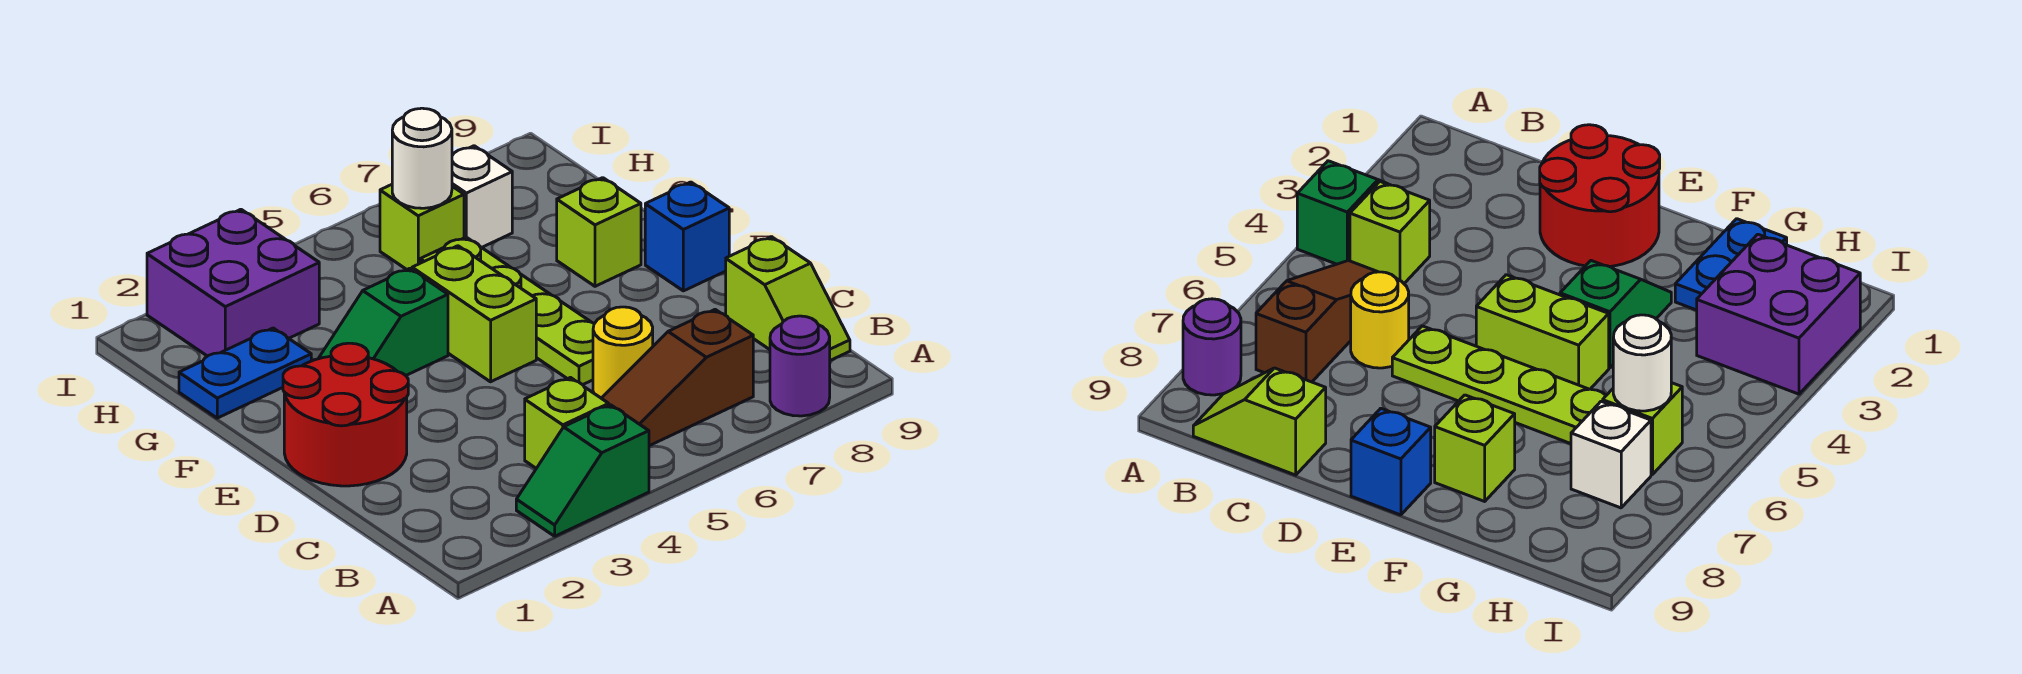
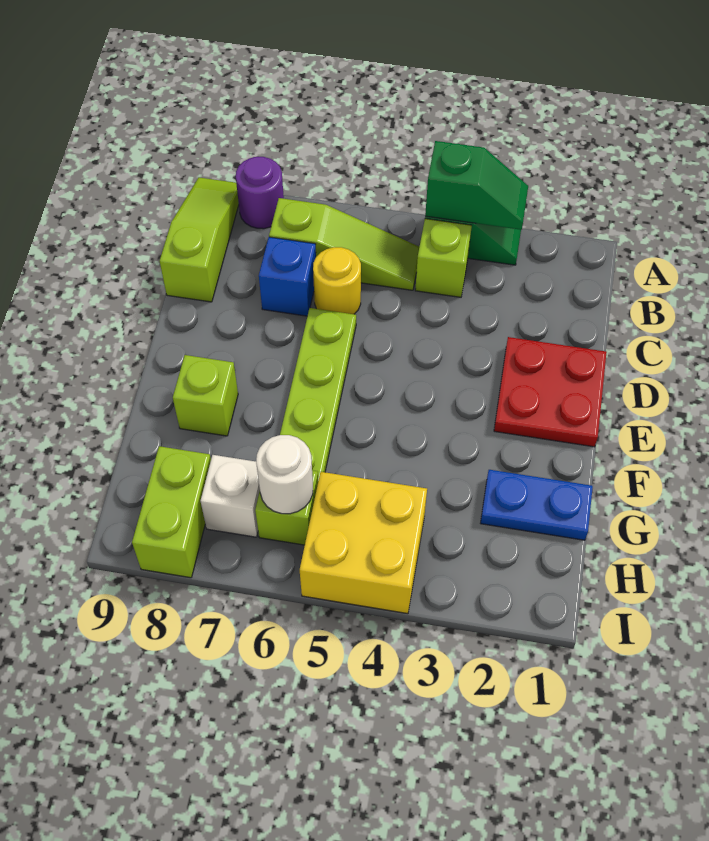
brown 1x3 slope [601,310,753,446] -> lime 1x3 slope [269,198,419,290]
lime 1x2 slope [726,237,850,360] -> lime 1x3 slope [160,177,239,302]
red 2x2 round brick [283,343,408,486] -> red 2x2 plate [494,337,607,447]
lime 1x2 brick [412,246,536,382] -> lime 1x2 brick moved to [132,446,211,578]
blue 1x1 brick [645,182,729,291] -> blue 1x1 brick moved to [259,237,316,316]
green 1x2 slope [318,268,448,375] -> green 1x2 slope moved to [425,141,528,230]
purple 2x2 brick [147,209,319,356] -> none
none -> yellow 2x2 brick [300,472,427,614]

